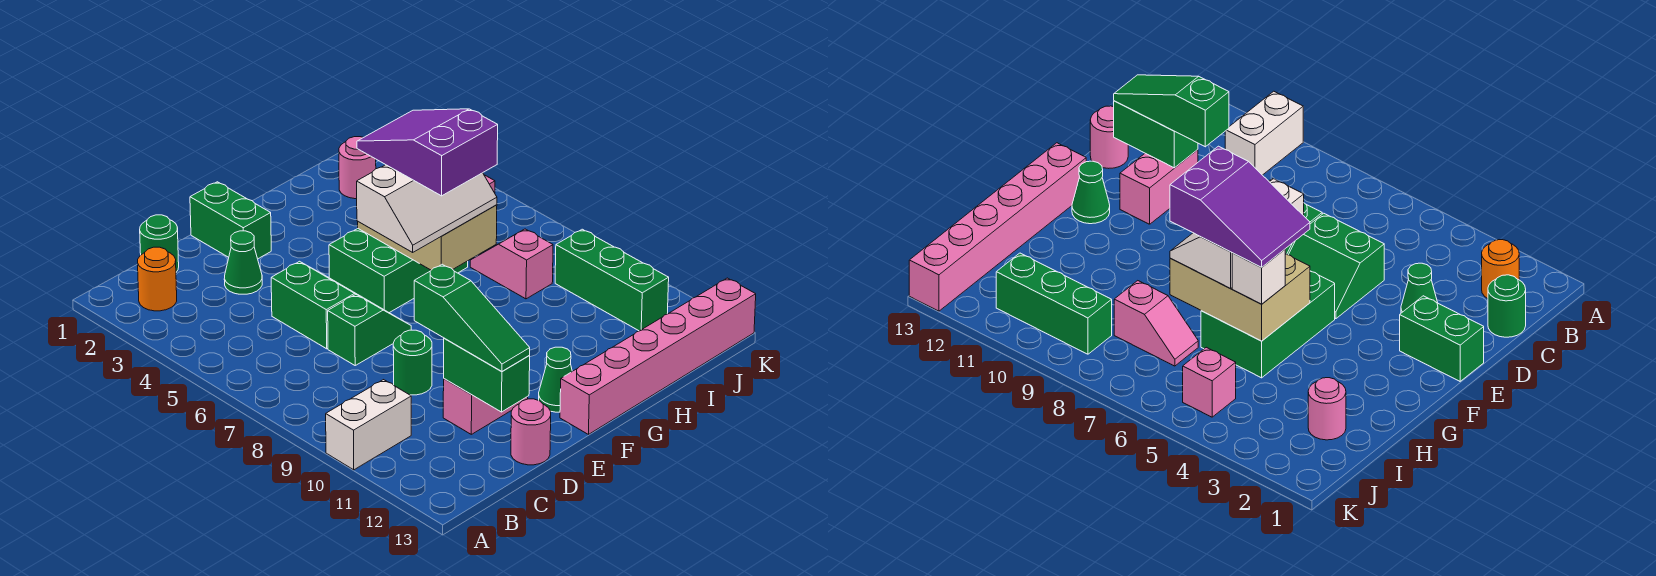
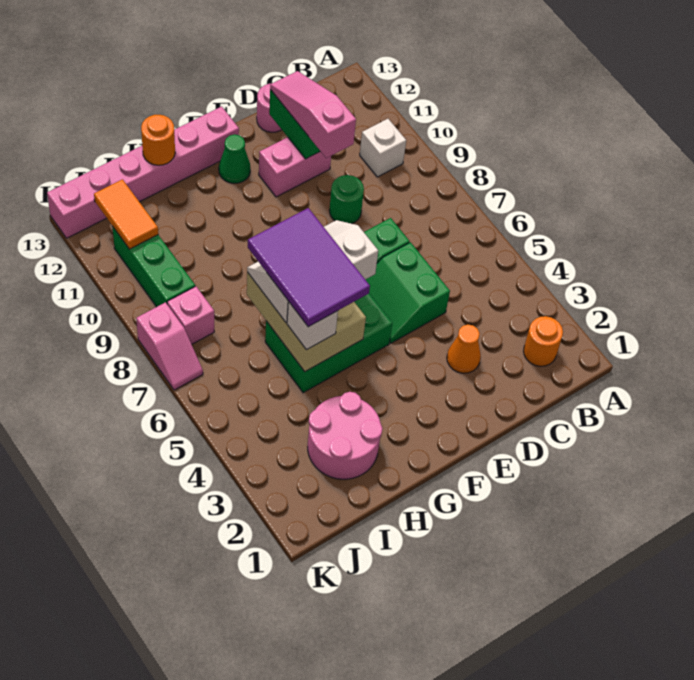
white 1x2 brick [326,380,411,470] -> white 1x1 brick [360,119,406,177]
green 1x1 round brick [140,215,179,272] -> none
green 1x1 cone [224,231,262,294] -> orange 1x1 cone [447,325,481,373]
green 1x3 slope [414,264,530,372] -> pink 1x3 slope [270,71,356,158]
green 1x2 brick [190,182,271,259] -> none
purple 2x3 slope [357,109,498,196] -> purple 2x3 tile [248,208,370,327]
none -> orange 1x1 round brick [141,115,175,165]
pink 1x1 round brick [339,137,376,199] -> pink 2x2 round brick [308,392,382,479]
pink 1x2 slope [470,229,553,299] -> pink 1x2 slope moved to [136,302,203,390]
pink 1x1 brick [1183,347,1236,417] -> pink 1x1 brick moved to [167,286,214,344]
none -> orange 1x2 tile [94,179,158,249]

